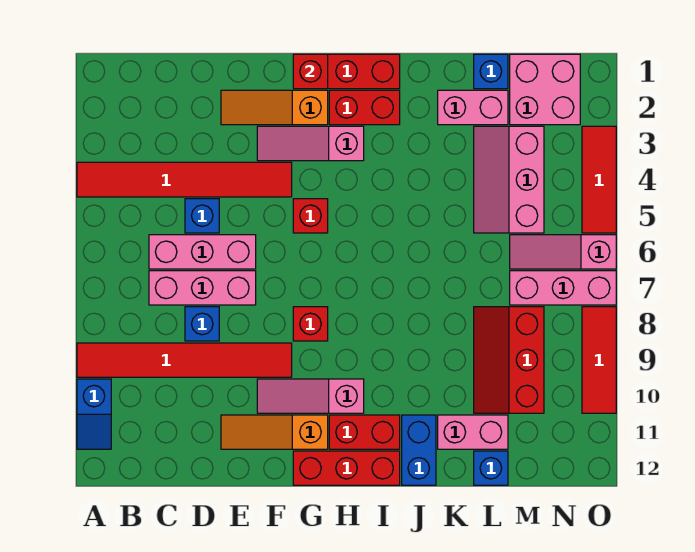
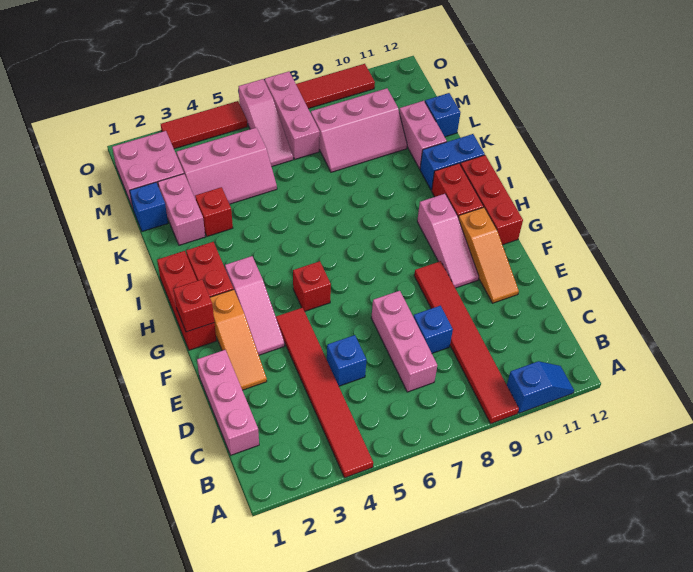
pink 1x3 brick [149,235,256,269] -> pink 1x3 brick moved to [197,350,259,455]
red 1x1 brick [293,307,328,341] -> red 1x1 brick moved to [195,187,233,236]
red 2x3 slope [474,307,544,413] -> pink 2x3 slope [311,88,407,172]

